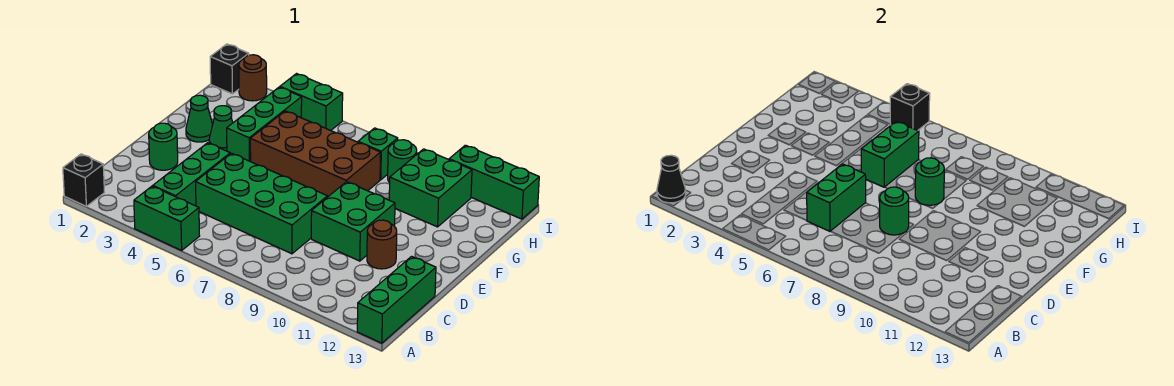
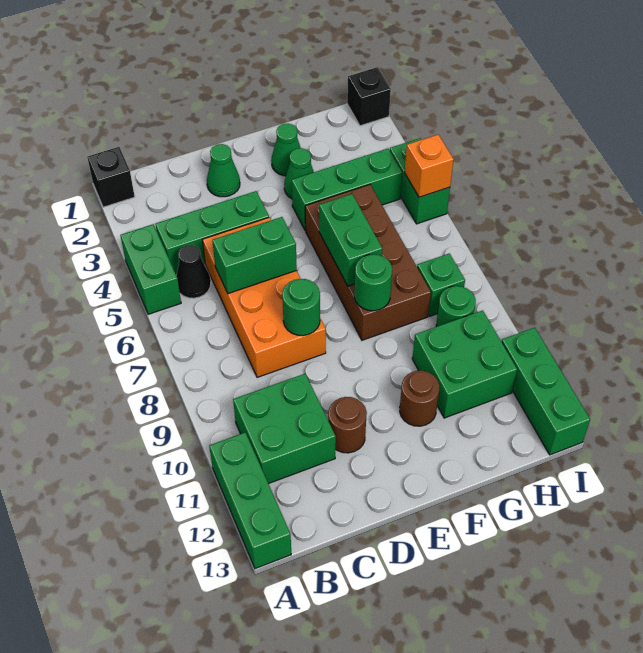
black 1x1 cone [657,155,686,203] -> black 1x1 cone moved to [176,245,211,298]
green 1x3 brick [357,256,436,343] -> green 1x3 brick turned to [209,432,291,569]
green 2x4 brick [196,153,328,254] -> orange 2x4 brick [203,217,326,377]
green 1x1 round brick [149,123,178,170] -> green 1x1 cone [207,144,240,197]
green 2x2 brick [311,182,395,261] -> green 2x2 brick moved to [233,374,336,484]
green 1x2 brick [861,121,919,187] -> green 1x2 brick turned to [319,194,382,286]
brown 1x1 round brick [239,55,267,101] -> brown 1x1 round brick moved to [400,371,439,426]
black 1x1 brick [890,84,930,131] -> orange 1x1 brick [405,135,454,197]

